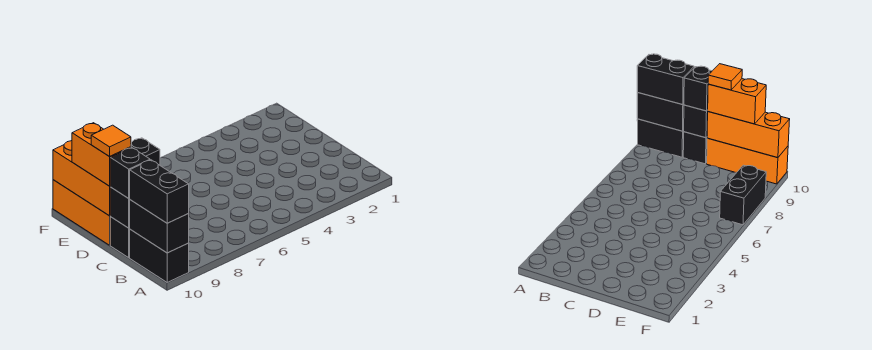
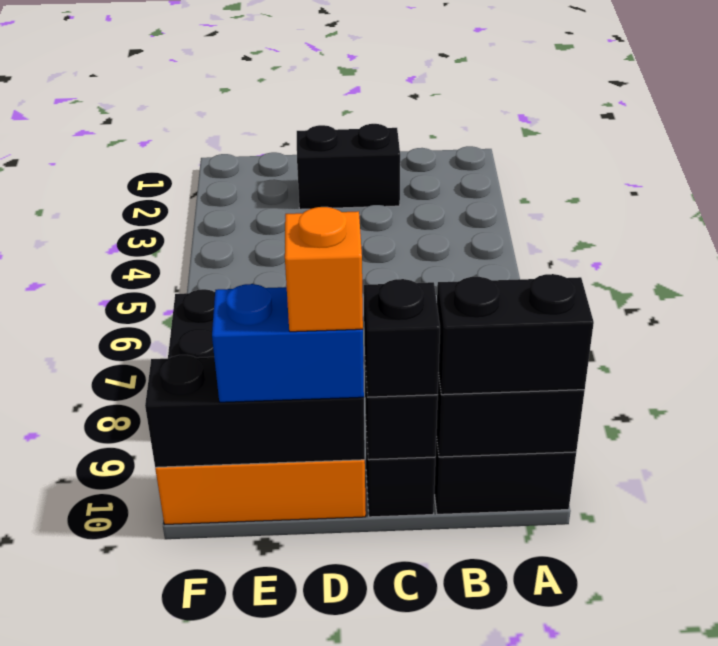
none -> black 1x2 brick [297,124,400,209]
orange 1x3 brick [53,141,110,216] -> black 1x3 brick [145,355,365,467]
orange 1x2 brick [72,123,131,186] -> blue 1x2 brick [212,284,364,402]
orange 1x1 tile [91,125,131,157] -> orange 1x1 brick [285,207,363,332]

